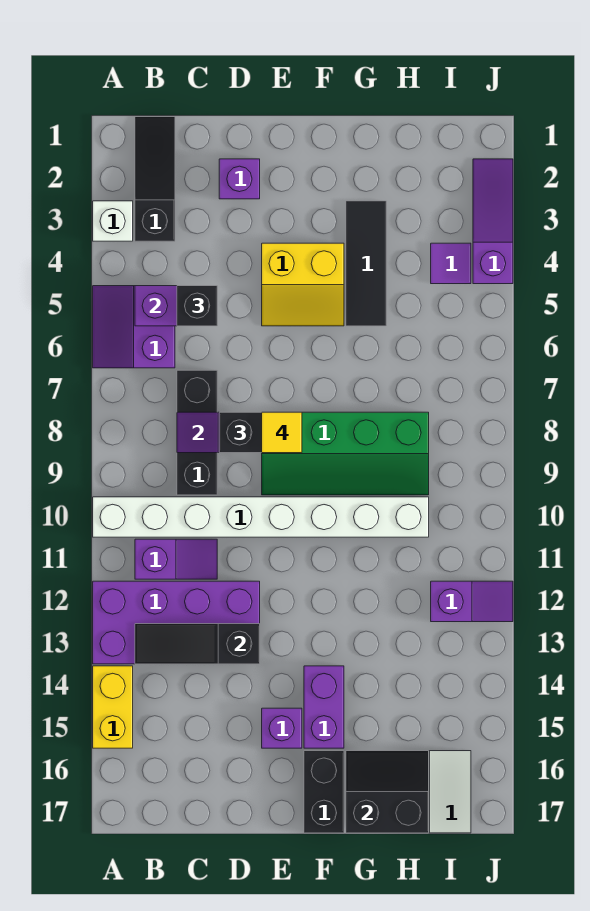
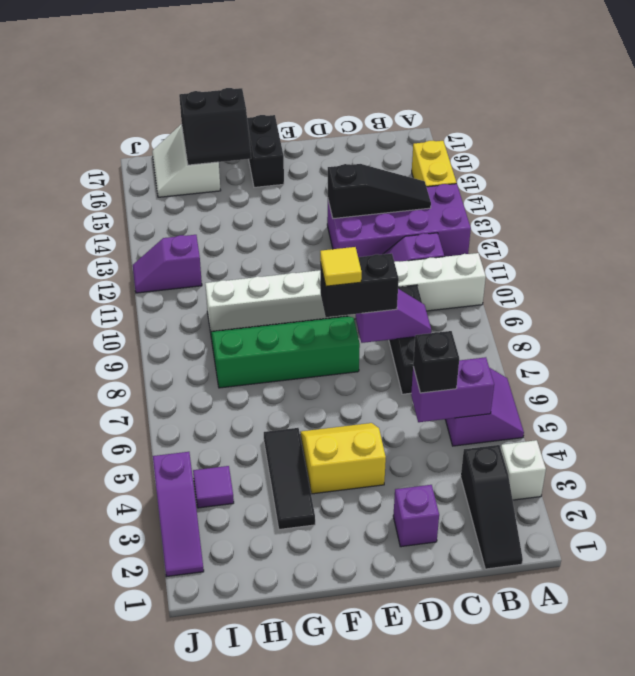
purple 1x1 brick [262,708,302,748] -> none
purple 1x2 brick [304,666,344,748] -> none

